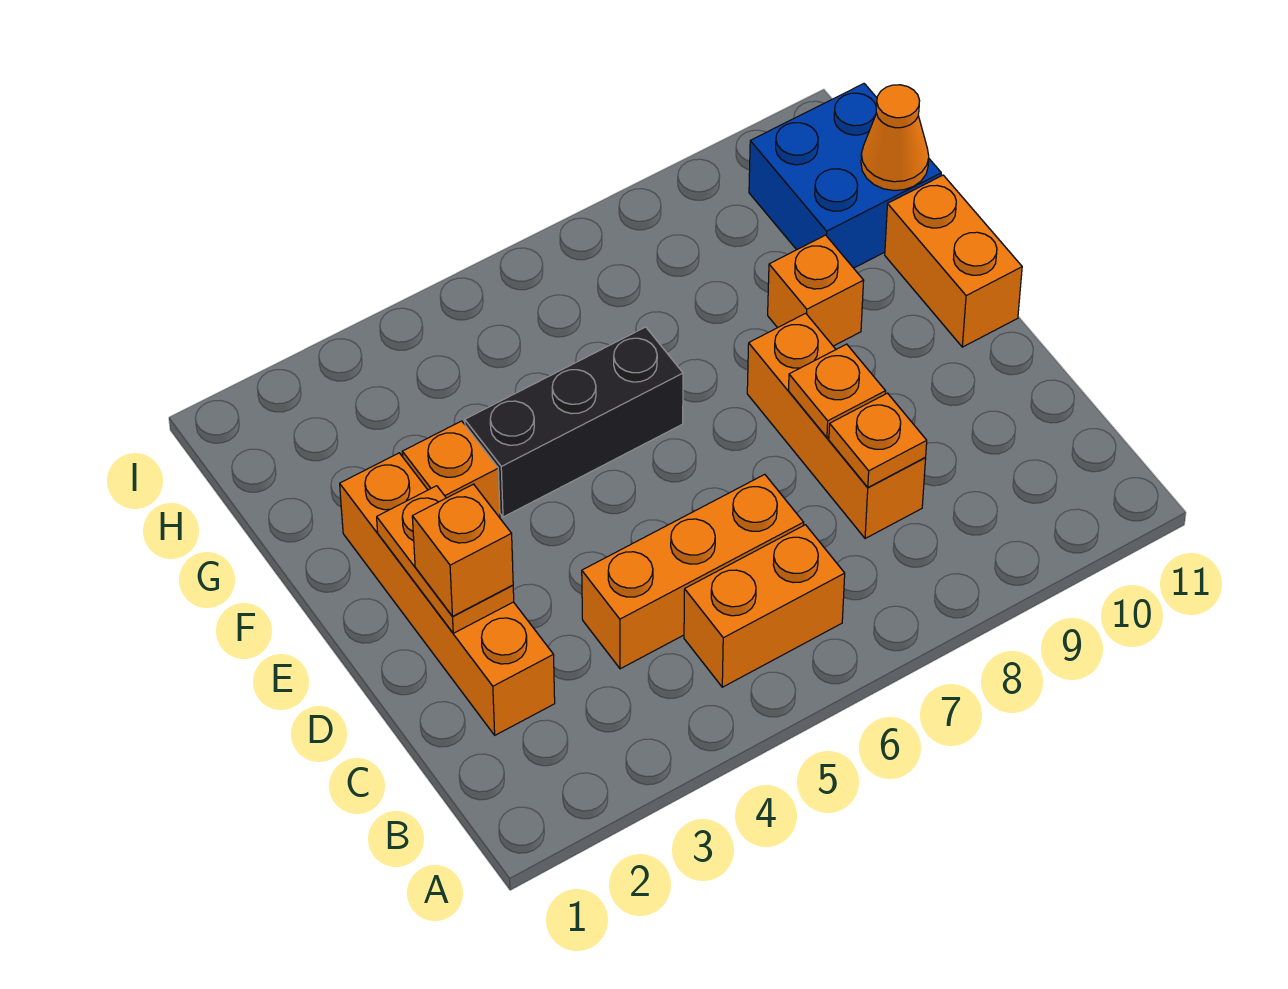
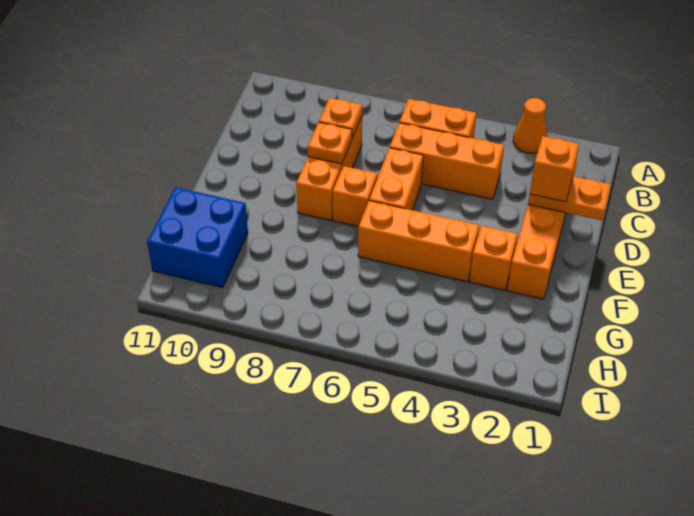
orange 1x2 plate [377,486,514,633] -> orange 1x2 plate turned to [528,176,611,220]
orange 1x2 brick [885,175,1022,347] -> orange 1x2 brick moved to [369,148,423,210]
black 1x3 brick [465,327,683,517] -> orange 1x3 brick [358,201,479,282]
orange 1x1 brick [768,235,864,346] -> orange 1x1 brick moved to [333,166,377,227]
orange 1x1 cone [861,85,929,191] -> orange 1x1 cone moved to [513,98,547,153]

